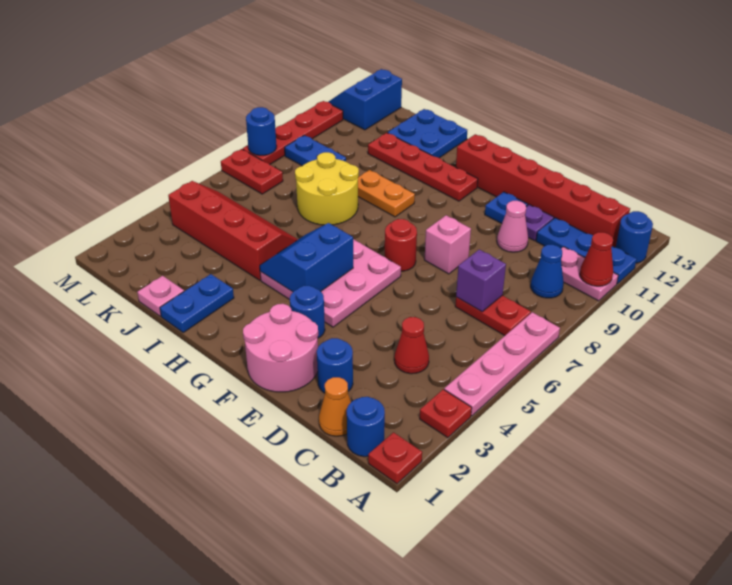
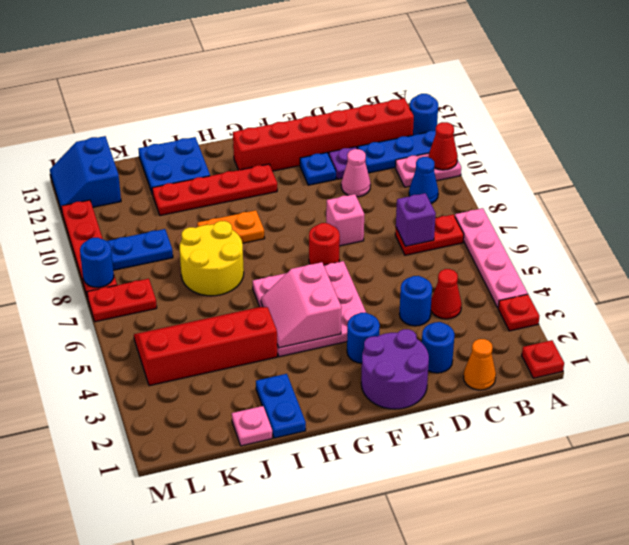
blue 1x1 round brick [347,397,385,457] -> blue 1x1 round brick moved to [400,276,432,326]
pink 2x2 round brick [243,304,318,392] -> purple 2x2 round brick [361,329,429,409]
blue 2x2 slope [260,223,353,292] -> pink 2x2 slope [261,262,342,348]

